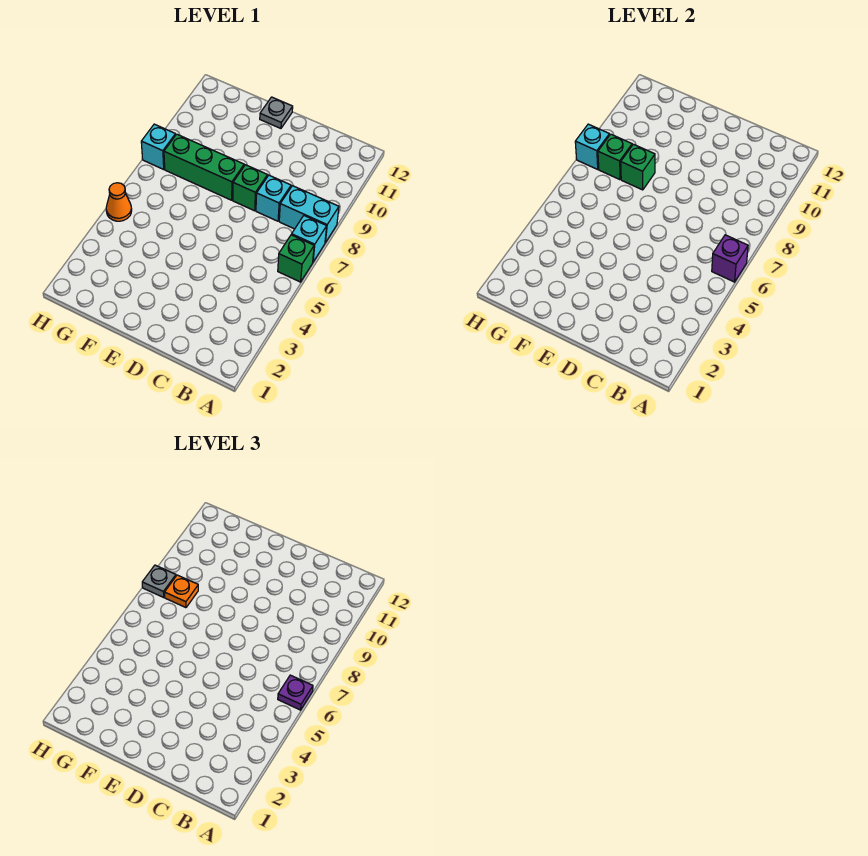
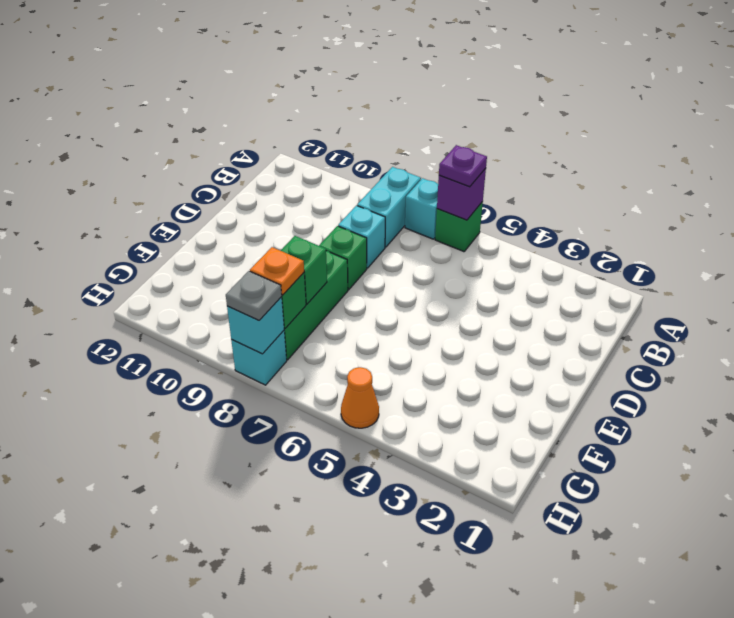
grey 1x1 plate [260,97,293,128] -> none

